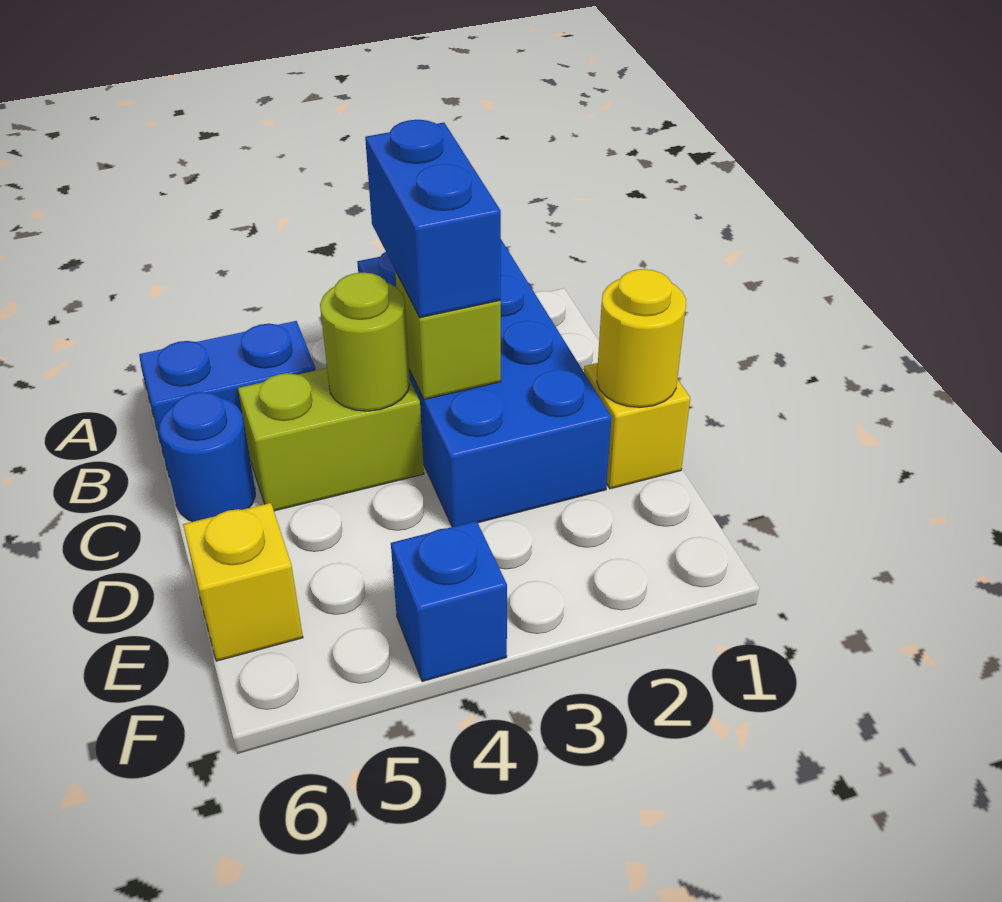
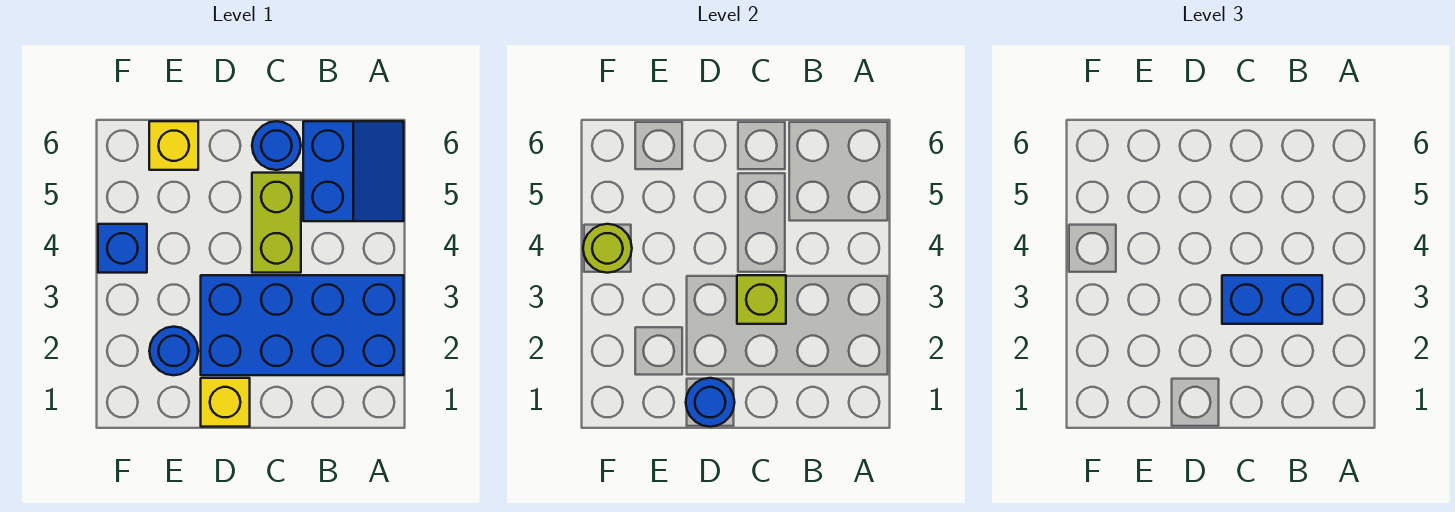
lime 1x1 round brick [320,273,410,411] -> lime 1x1 round brick moved to [583,224,632,273]
yellow 1x1 round brick [597,269,686,407] -> blue 1x1 round brick [686,378,735,427]
none -> blue 1x1 round brick [149,327,198,375]

